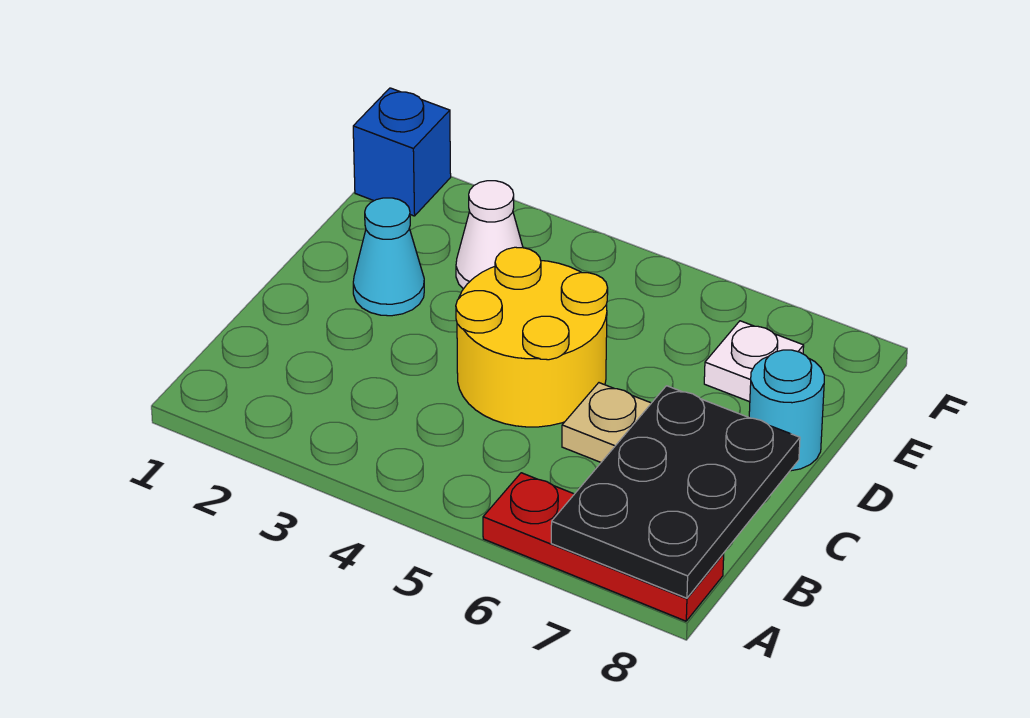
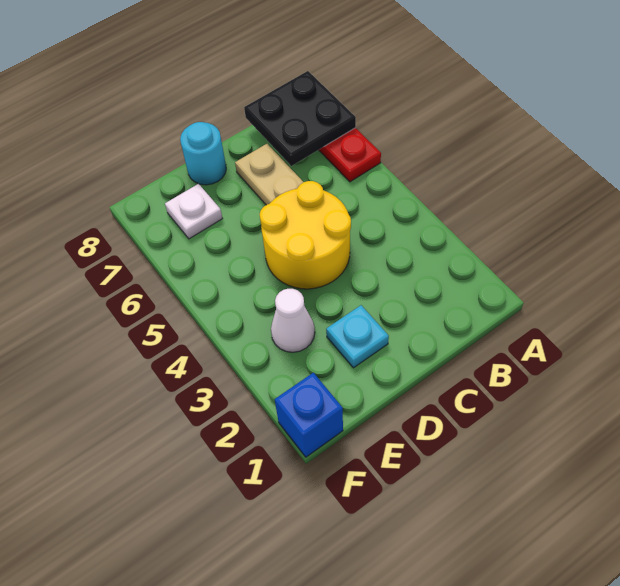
black 2x3 plate [551,386,800,598] -> black 2x2 plate [244,71,356,166]
cyan 1x1 cone [353,198,424,316] -> cyan 1x1 plate [326,305,389,368]

